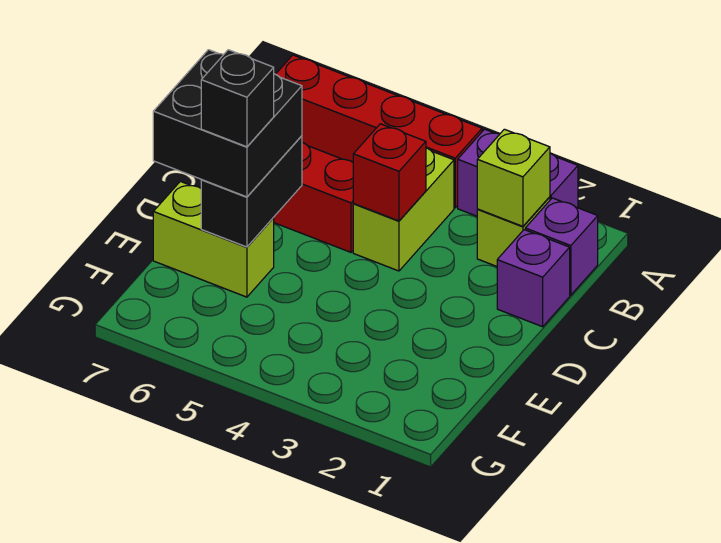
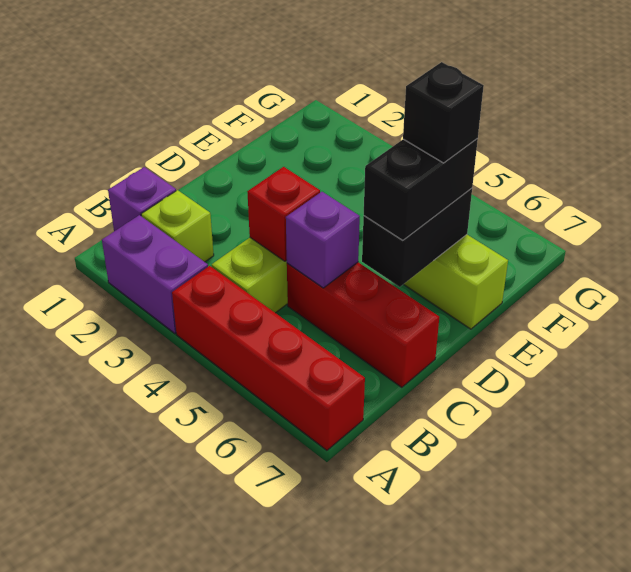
lime 1x1 brick [477,129,550,226] -> none
purple 1x1 brick [497,230,570,327] -> purple 1x1 brick moved to [286,192,360,288]
black 2x2 brick [153,50,302,197] -> black 1x2 brick [364,138,478,240]

